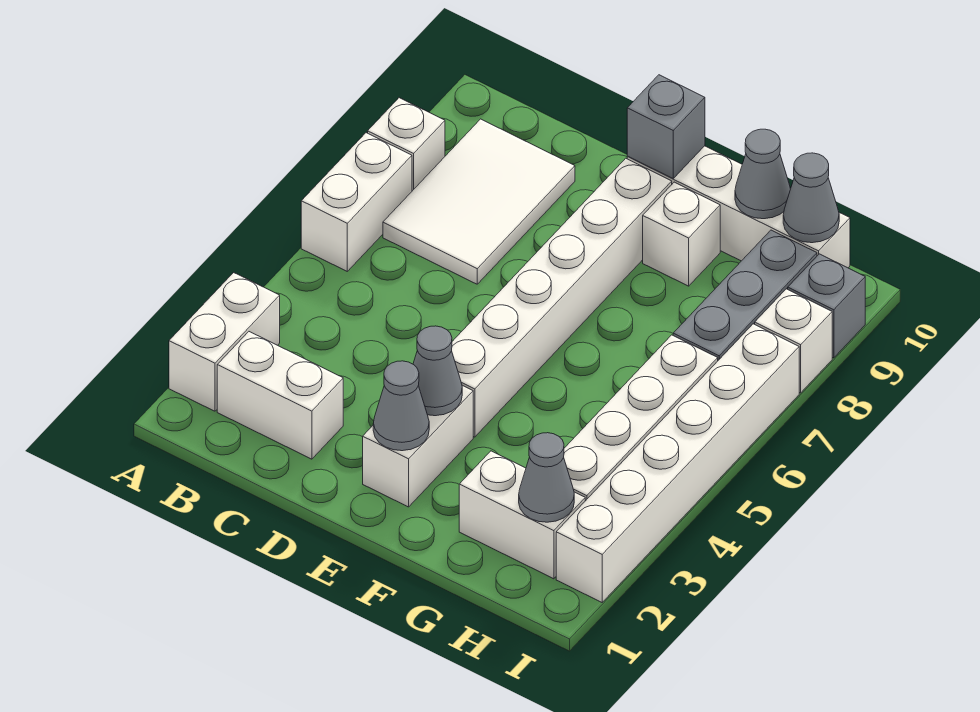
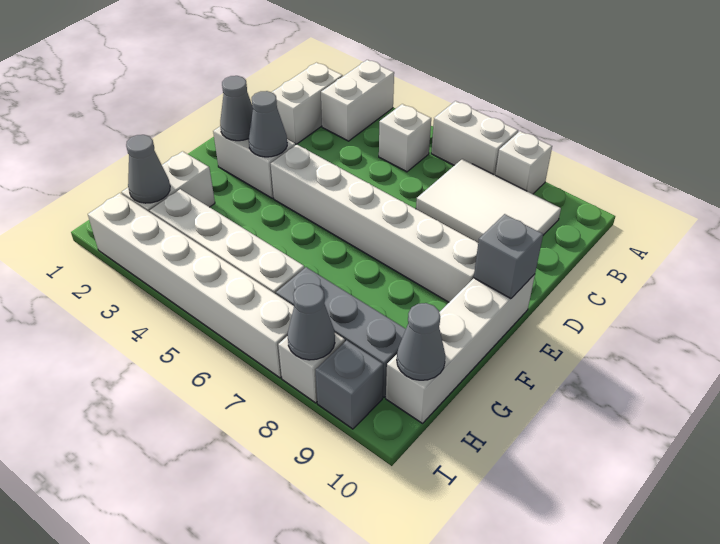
white 1x2 brick [169,273,280,411] -> white 1x2 brick turned to [321,60,394,141]
white 1x1 brick [643,182,720,286] -> white 1x1 brick moved to [379,104,431,172]
grey 1x1 cone [735,129,791,219] -> grey 1x1 cone moved to [288,284,335,360]

